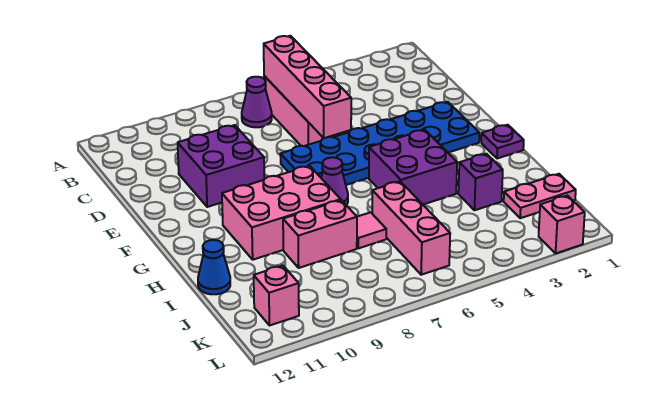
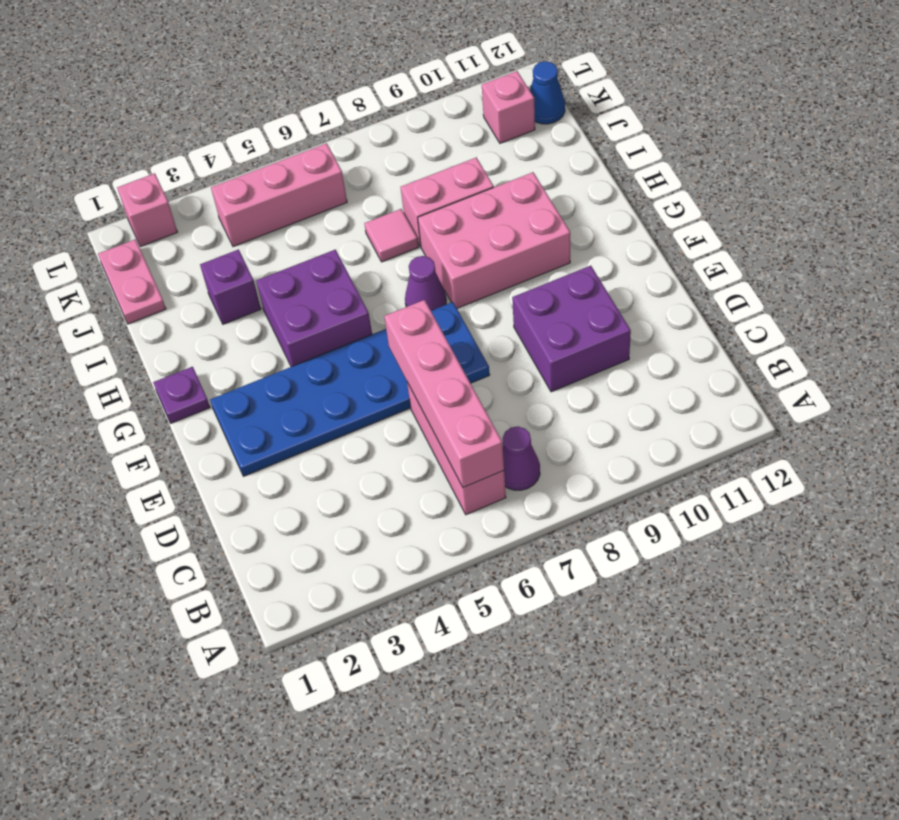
pink 1x3 brick [372,181,450,275] -> pink 1x3 brick turned to [211,143,347,247]
blue 1x1 cone [198,240,230,294] -> blue 1x1 cone moved to [530,61,565,124]
pink 1x2 plate [504,174,576,218] -> pink 1x2 plate turned to [98,239,166,324]

